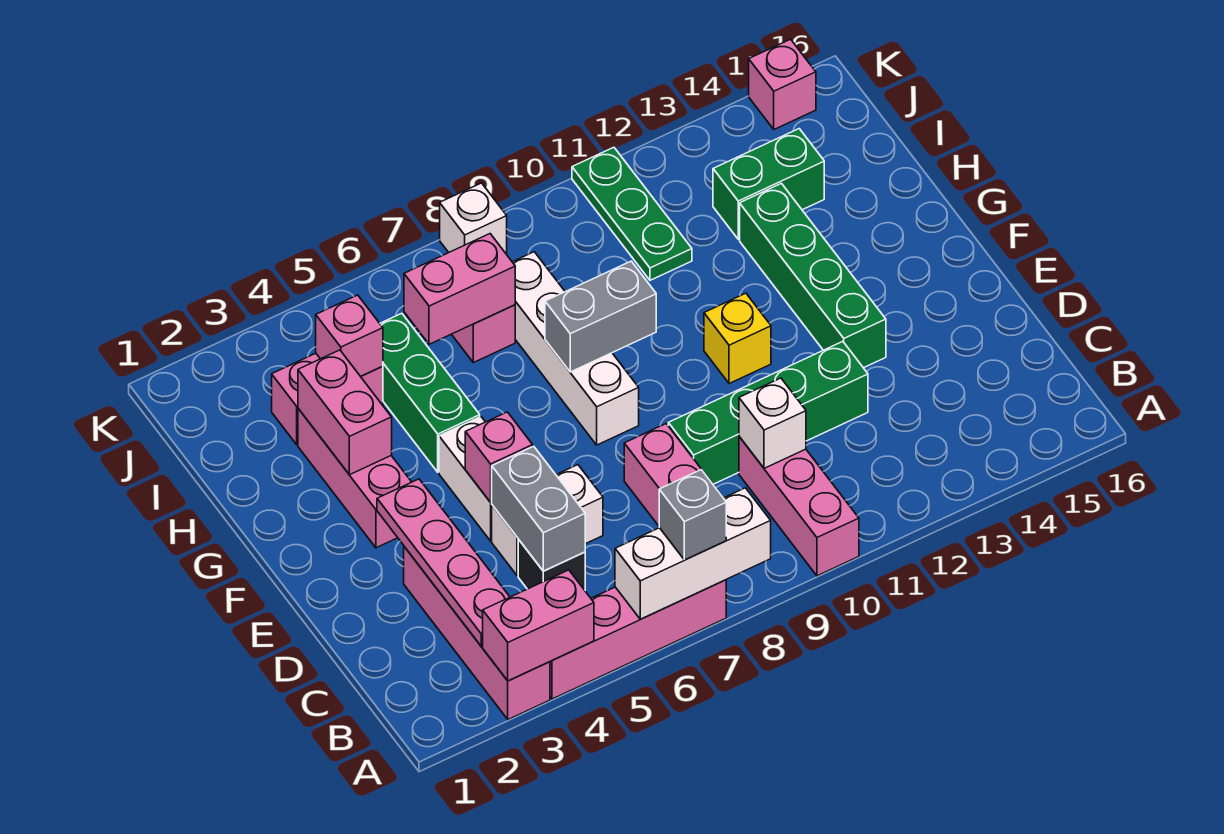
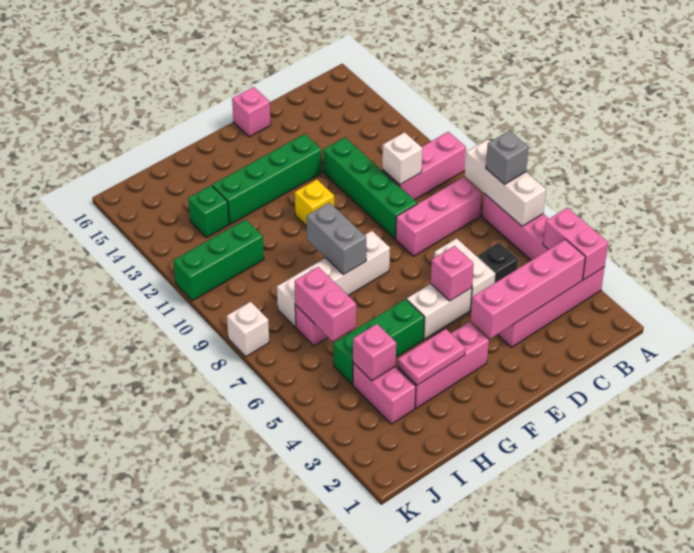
pink 1x4 plate [377,479,510,646] -> pink 1x4 brick [471,239,585,339]
grey 1x2 brick [492,446,585,571] -> none
pink 1x2 brick [298,350,392,475] -> pink 1x2 plate [398,329,465,385]
green 1x3 plate [572,147,692,280] -> green 1x3 brick [173,220,264,301]
green 1x2 brick [713,129,824,239] -> green 1x1 brick [188,186,229,238]
pink 1x1 brick [749,39,816,129] -> pink 1x1 brick moved to [232,87,271,137]

